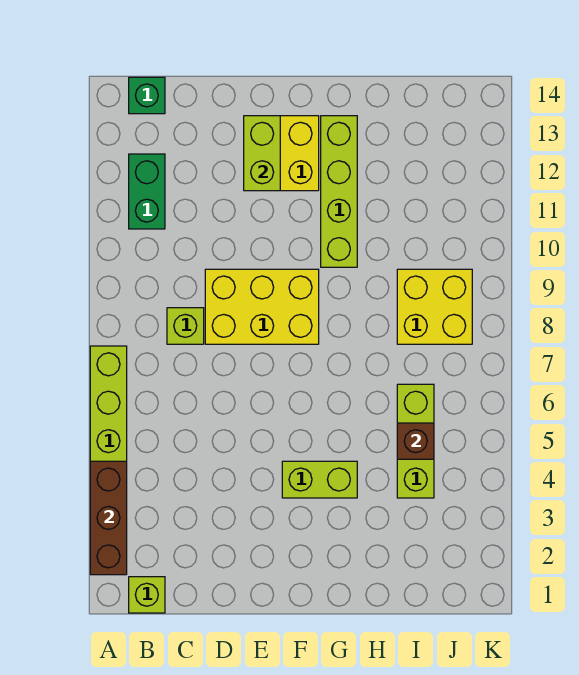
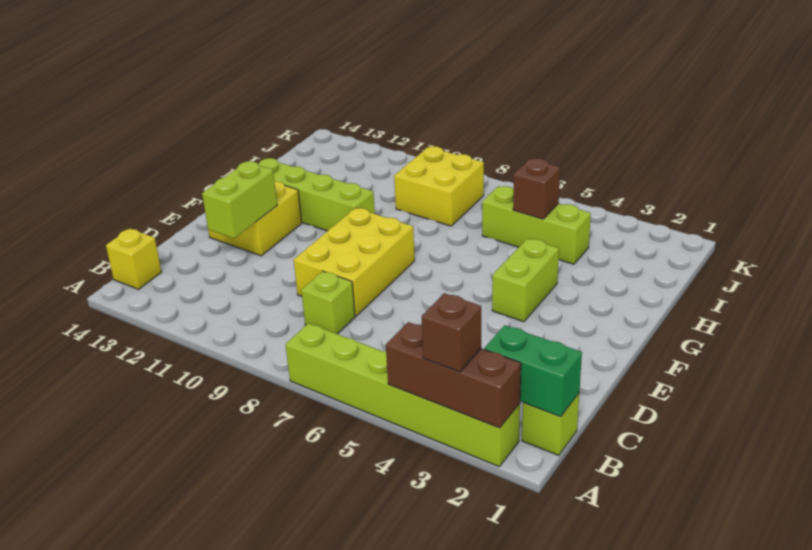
none -> brown 1x1 brick [422,293,481,372]
green 1x2 brick [129,154,165,229] -> green 1x2 brick moved to [484,325,582,417]
green 1x1 brick [129,77,165,114] -> yellow 1x1 brick [106,229,161,289]
lime 1x2 brick [244,116,280,191] -> lime 1x2 brick turned to [202,161,277,238]

